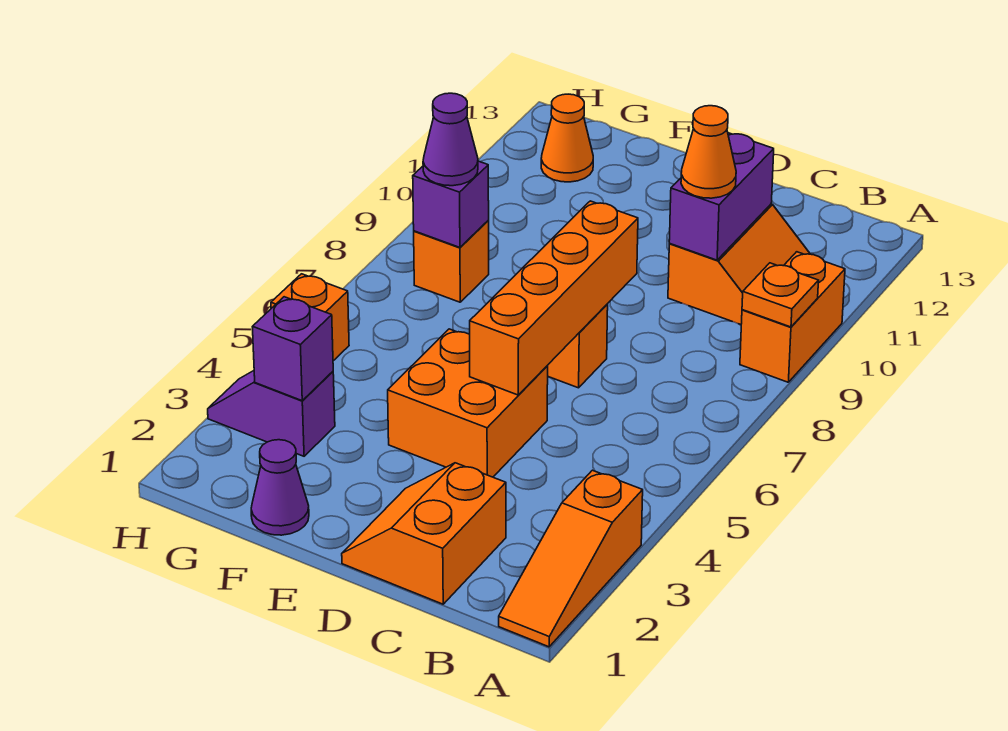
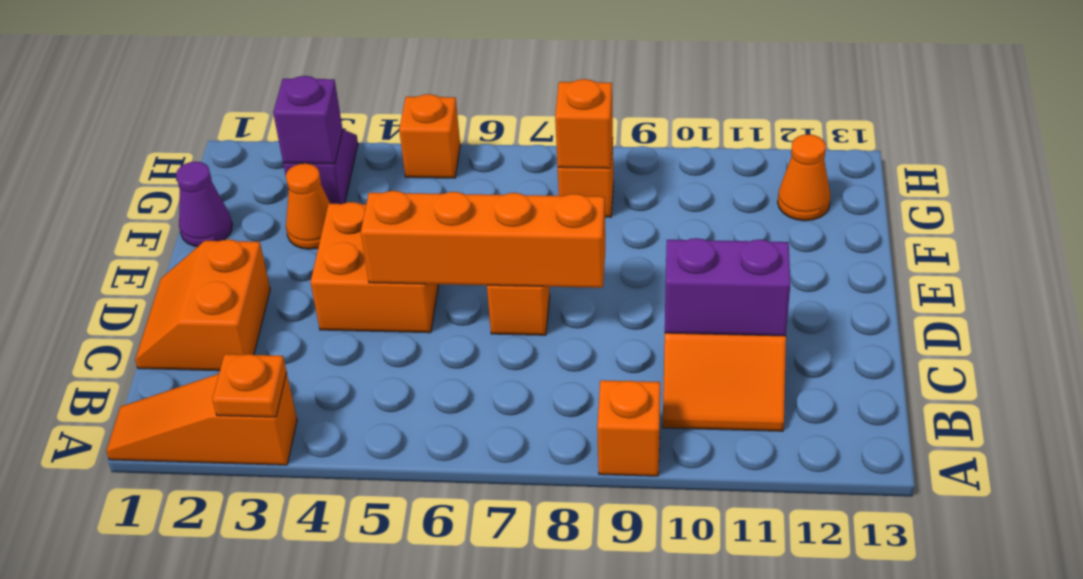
orange 1x2 brick [740,252,845,382] -> orange 1x1 brick [597,380,660,476]
orange 1x1 plate [742,263,819,327] -> orange 1x1 plate moved to [212,354,287,417]
orange 2x2 slope [342,463,506,604] -> orange 2x2 slope turned to [135,239,270,371]
orange 1x1 cone [681,106,736,198] -> orange 1x1 cone moved to [286,163,330,249]
purple 1x1 brick [413,161,489,247] -> orange 1x1 brick [555,79,613,168]
purple 1x1 cone [423,93,478,186] -> none

